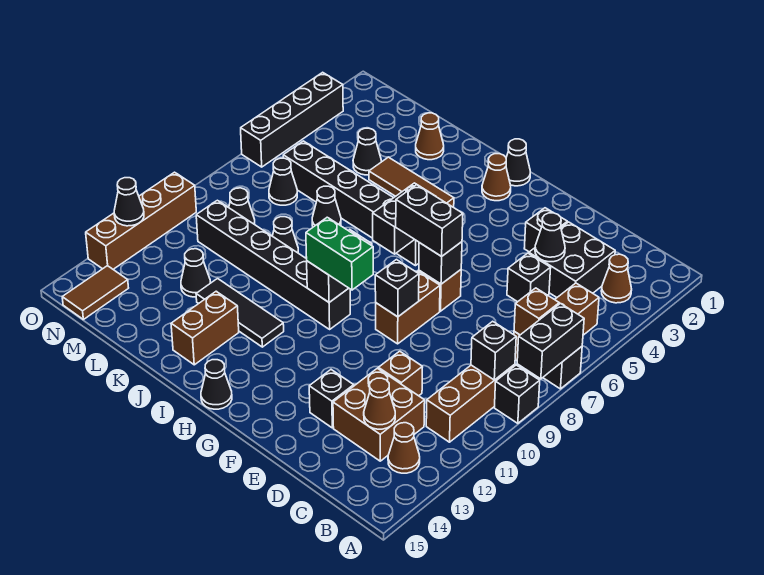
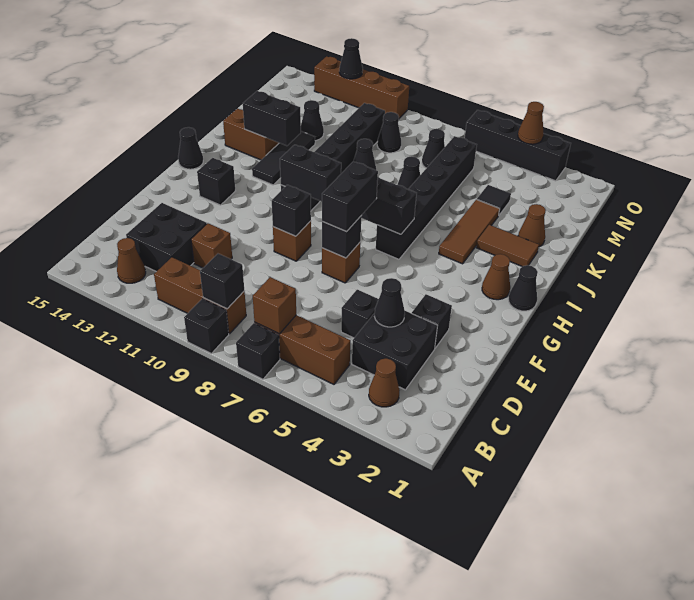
black 1x2 brick [517,303,584,379] -> black 1x2 brick moved to [243,91,301,146]
brown 2x2 brick [333,368,425,461] -> black 2x2 brick [126,203,207,272]
brown 1x1 cone [364,378,395,429] -> brown 1x1 cone moved to [518,102,544,144]
black 1x1 brick [309,370,354,428] -> black 1x1 brick moved to [197,158,235,205]
brown 1x2 brick [376,271,440,344] -> brown 1x1 brick [273,221,311,261]
green 1x2 brick [306,217,373,290] -> none
black 1x1 cone [353,128,381,175] -> black 1x1 tile [477,185,511,215]
brown 1x2 tile [62,266,128,319] -> brown 1x2 tile moved to [476,225,539,267]

